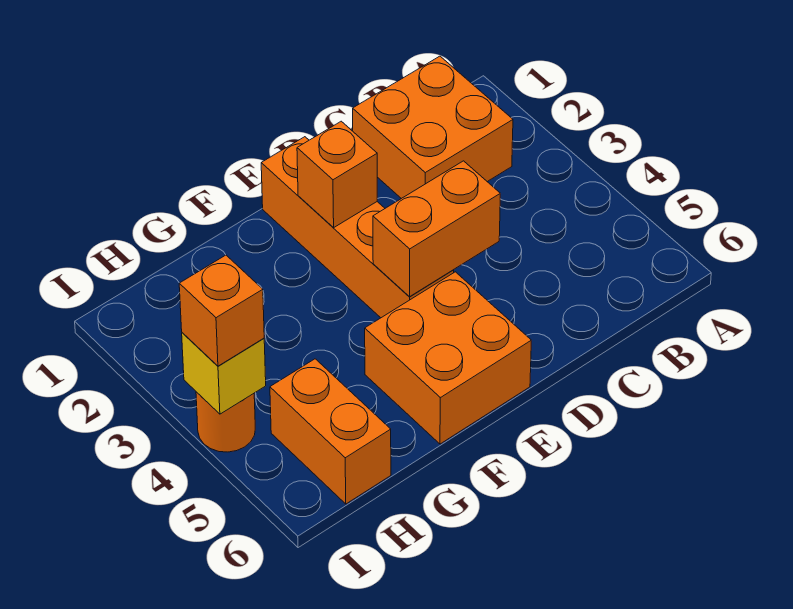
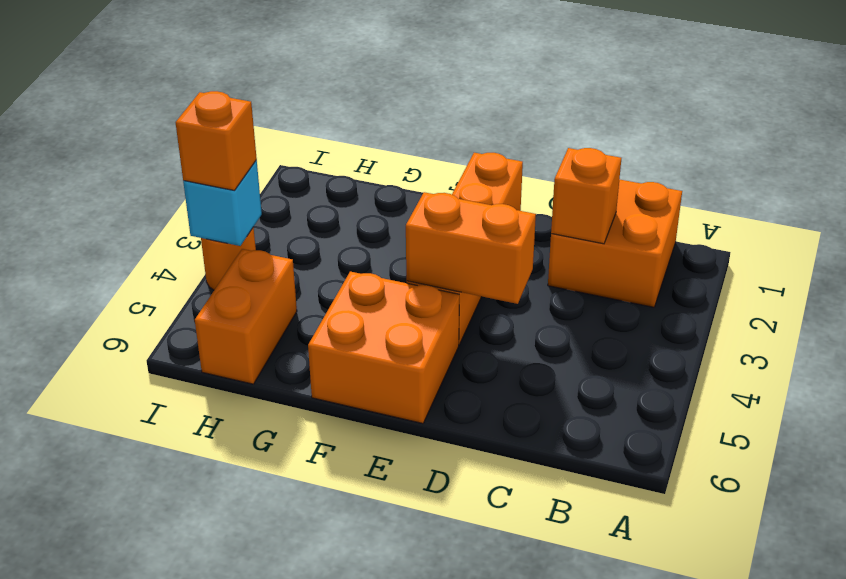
orange 1x1 brick [297,121,377,227] -> orange 1x1 brick moved to [551,148,621,244]
yellow 1x1 brick [182,333,266,414] -> cyan 1x1 brick [183,160,262,246]

